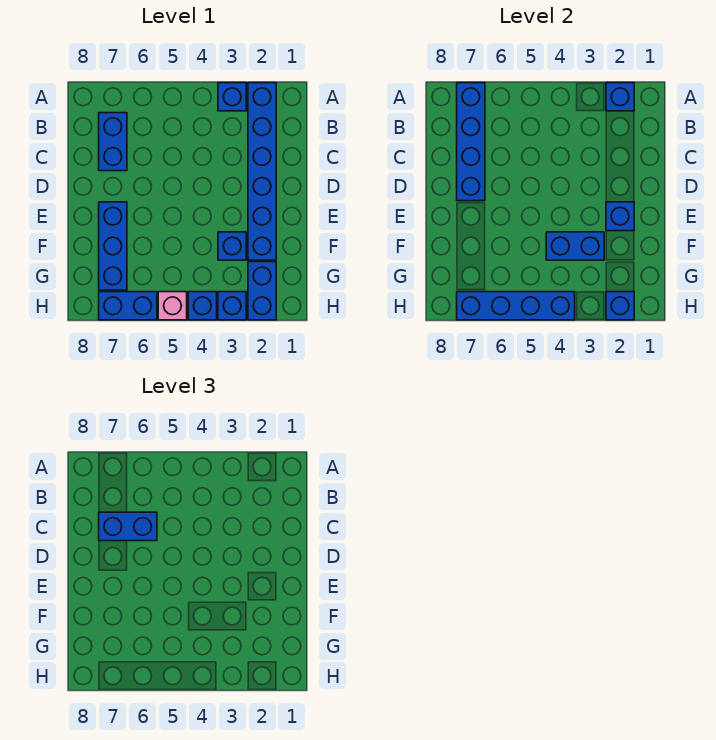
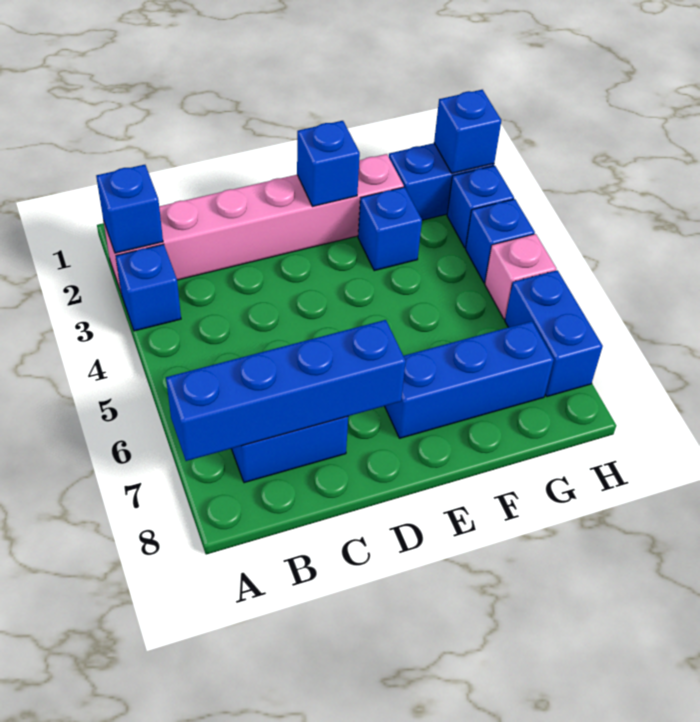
blue 1x6 brick [248,83,276,260] -> pink 1x6 brick [103,154,404,292]
blue 1x2 brick [99,512,157,541] -> none
blue 1x2 brick [546,232,604,260] -> none
blue 1x4 brick [457,292,575,320] -> none

